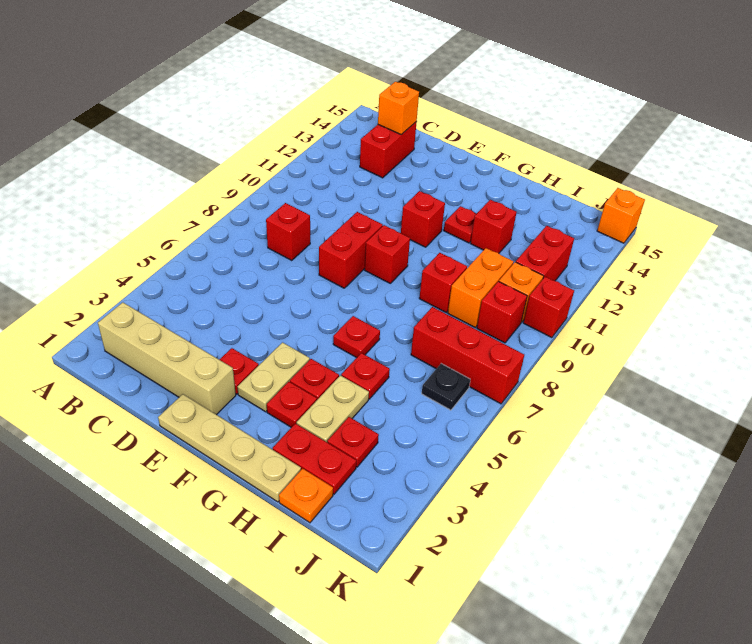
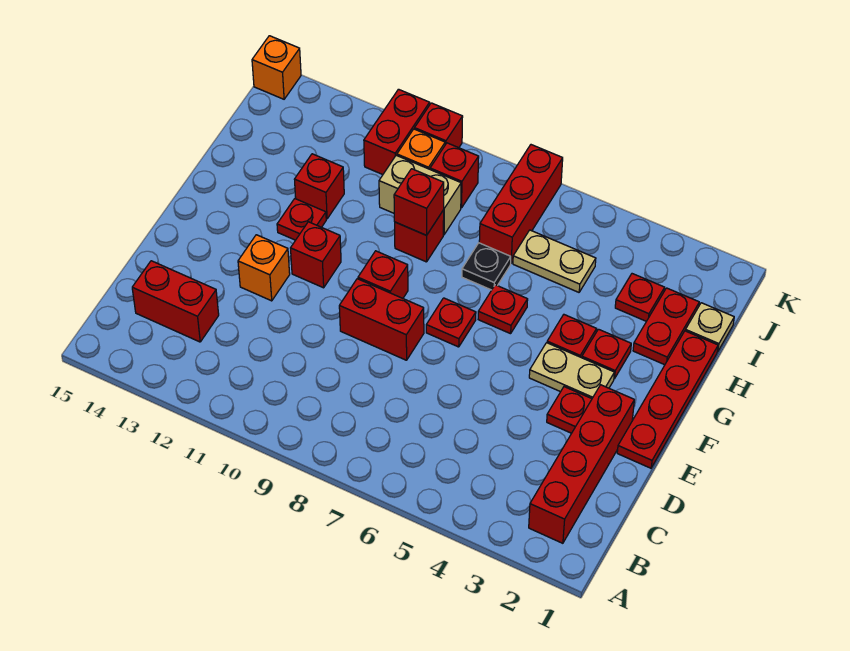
tan 1x4 brick [98,303,236,415] -> red 1x4 brick [529,385,634,543]
red 1x1 brick [266,203,310,260] -> red 1x1 brick moved to [394,169,444,235]
orange 1x1 brick [378,82,419,135] -> orange 1x1 brick moved to [238,235,290,301]
tan 1x4 plate [158,394,301,502] -> red 1x4 plate [617,331,718,468]
tan 1x2 plate [297,375,369,442] -> tan 1x2 plate moved to [513,230,596,292]
red 1x1 plate [341,353,390,399] -> red 1x1 plate moved to [426,298,476,347]
orange 1x1 plate [279,469,333,523] -> tan 1x1 plate [685,303,734,352]
orange 1x2 brick [448,248,513,327] -> tan 1x2 brick [379,155,461,235]
black 1x1 plate [422,364,470,410] -> black 1x1 plate moved to [462,243,511,290]
red 1x2 brick [516,226,574,281] -> red 1x2 brick turned to [364,89,430,175]

